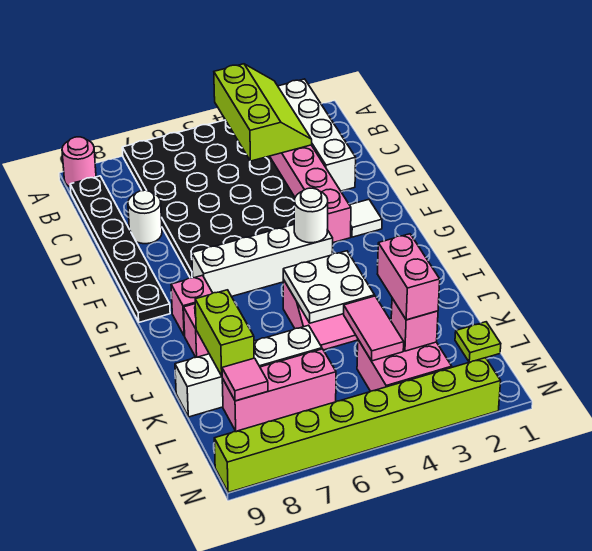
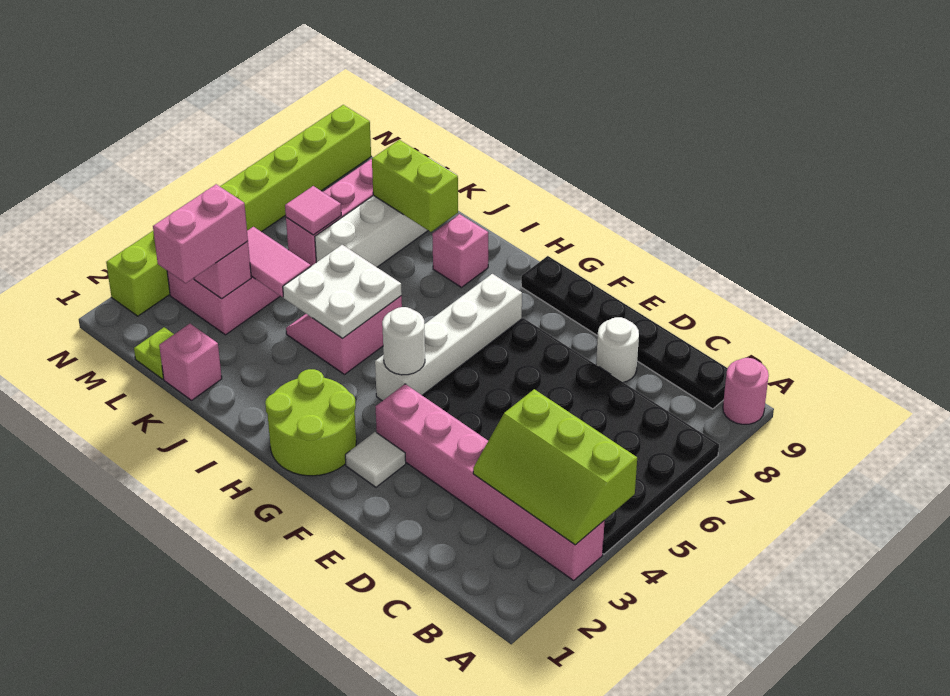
white 1x4 brick [278,79,356,191] -> none
none -> lime 2x2 round brick [265,369,356,476]
pink 1x1 brick [171,275,212,336] -> pink 1x1 brick moved to [159,324,222,400]
pink 1x2 brick [378,234,440,320] -> pink 1x2 brick turned to [153,184,248,283]
pink 1x1 tile [222,358,268,401] -> pink 1x1 tile moved to [285,186,341,235]

